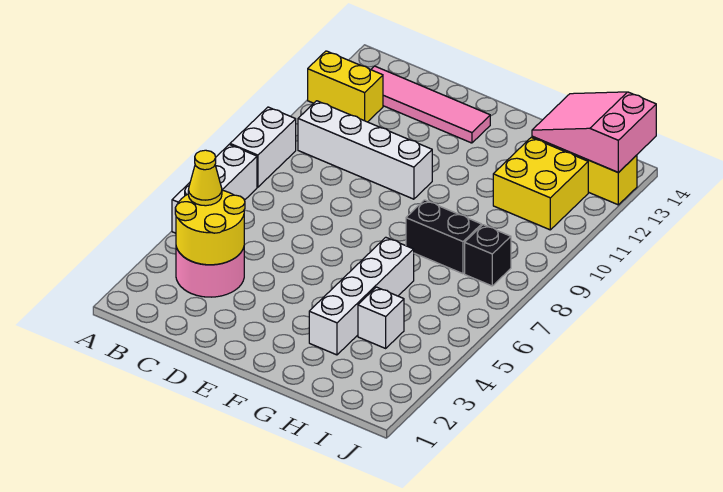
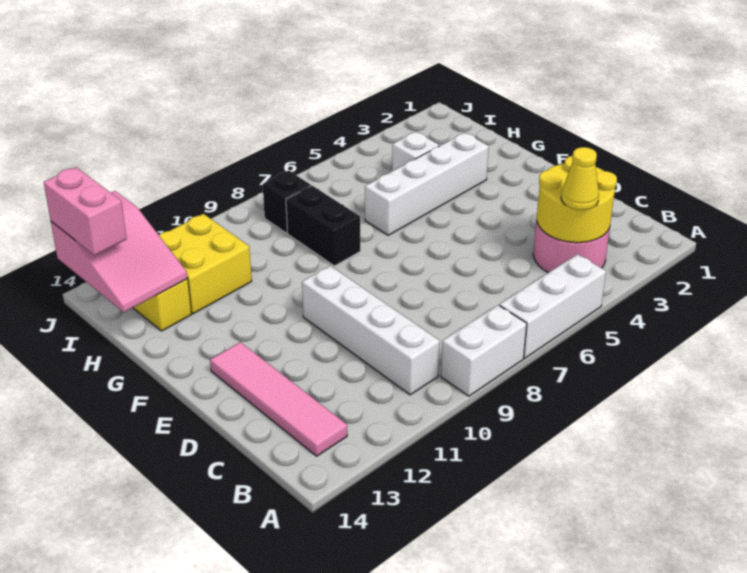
yellow 1x2 brick [308,51,383,122] -> none
none -> pink 1x2 brick [44,167,127,255]

